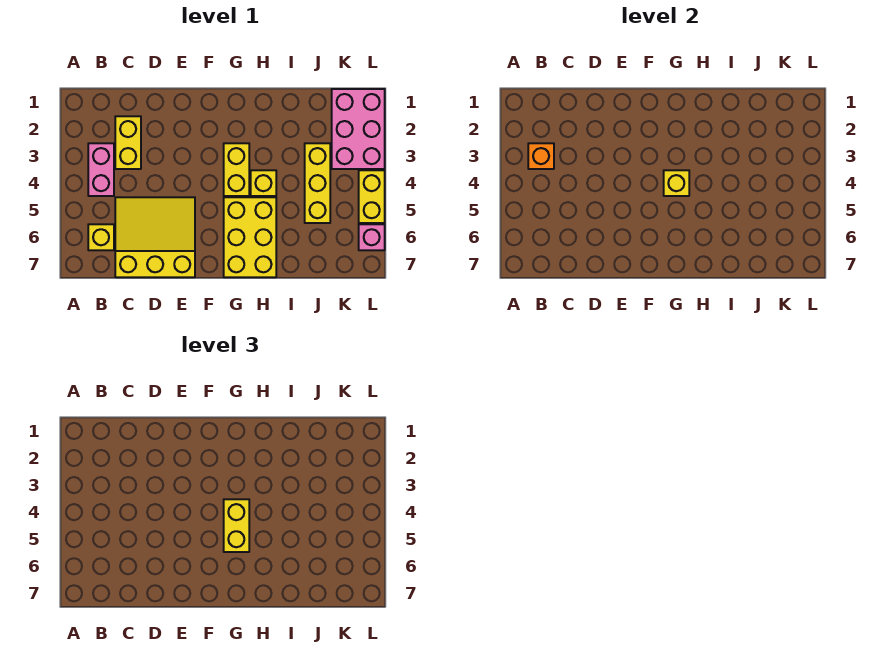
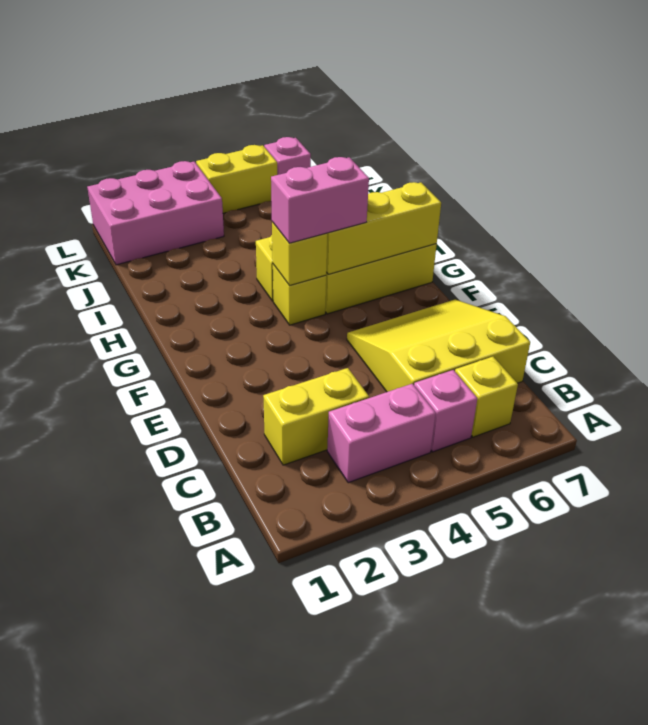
orange 1x1 brick [528,143,554,169] -> none
none -> pink 1x1 brick [414,370,477,452]
yellow 3x3 slope [115,197,195,277] -> yellow 3x3 slope turned to [347,299,530,392]
yellow 1x2 brick [224,143,249,196] -> yellow 1x1 brick [273,264,326,325]
yellow 1x2 brick [224,499,249,552] -> pink 1x2 brick [271,157,369,243]
yellow 1x3 brick [305,143,330,223] -> yellow 1x3 brick moved to [326,182,441,274]

